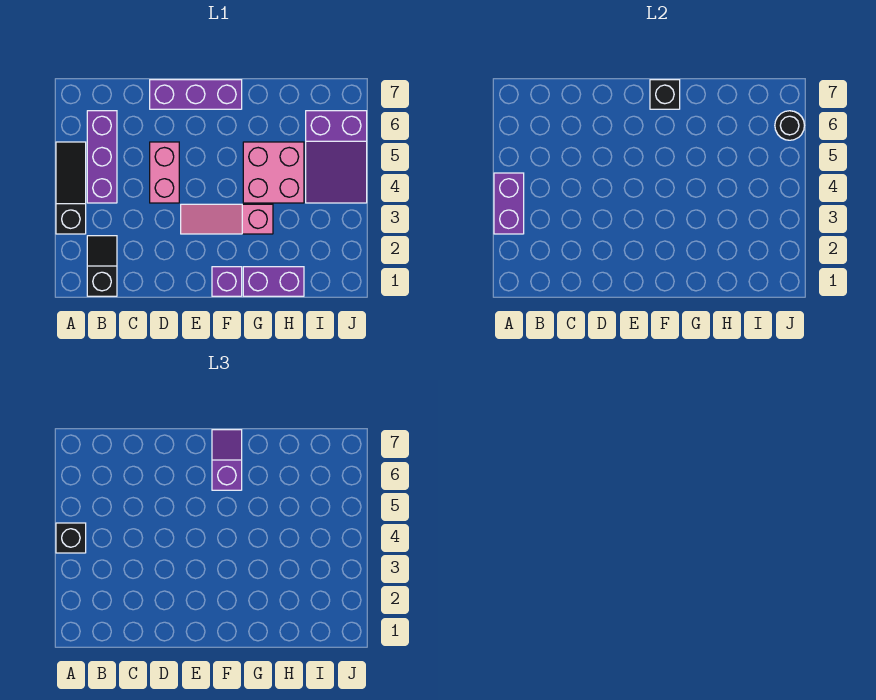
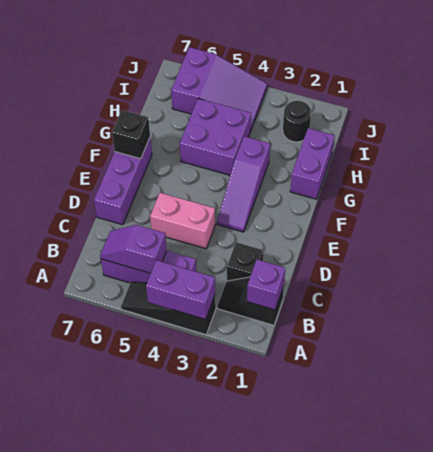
black 1x1 brick [56,523,86,553] -> black 1x1 brick moved to [227,242,263,281]
pink 1x3 slope [181,204,273,234] -> purple 1x3 slope [217,136,270,232]
purple 1x1 brick [212,267,242,296] -> purple 1x1 brick moved to [247,260,285,310]
purple 1x2 slope [212,430,242,490] -> purple 1x2 slope moved to [100,225,167,273]
pink 2x2 brick [243,142,304,203] -> purple 2x2 brick [180,99,251,175]
black 1x1 round brick [775,111,804,140] -> black 1x1 round brick moved to [283,101,311,142]

